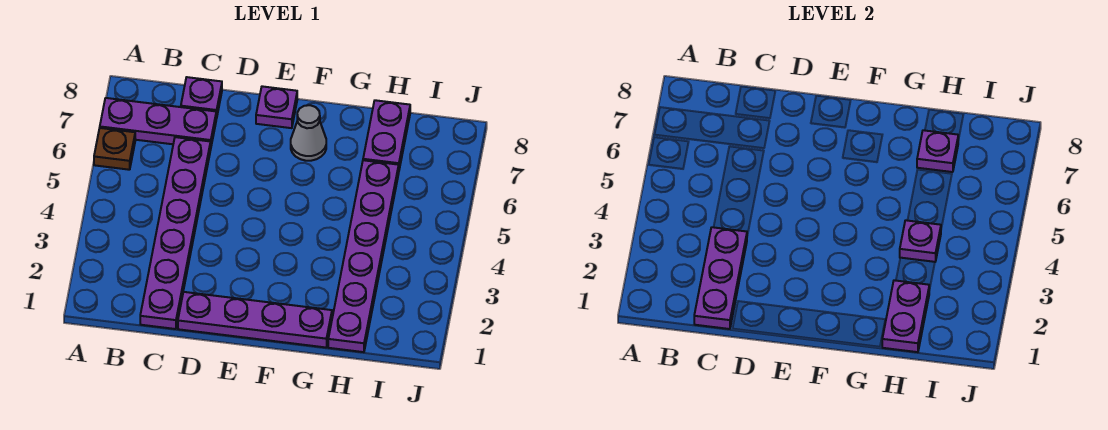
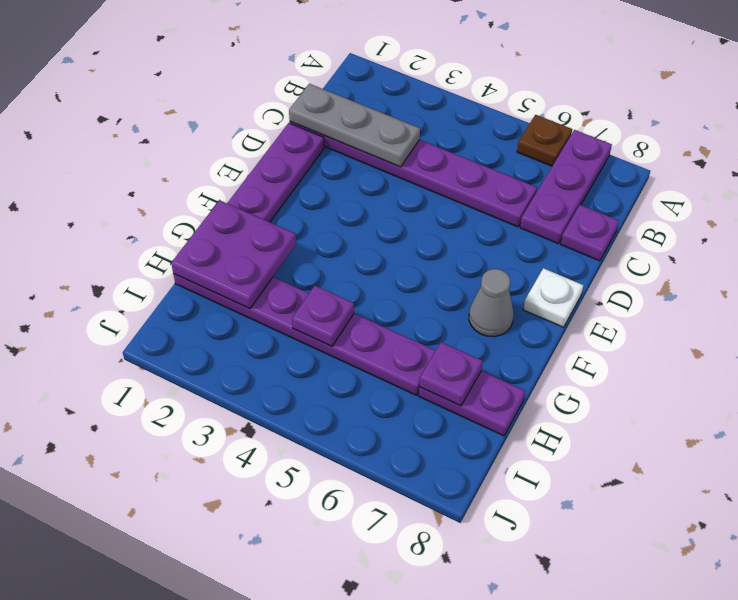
purple 1x3 plate [694,227,747,329] -> grey 1x3 plate [289,84,420,167]
purple 1x1 plate [256,86,297,128] -> white 1x1 plate [523,268,583,327]
purple 1x2 plate [882,280,929,352] -> purple 2x2 plate [171,200,296,309]

